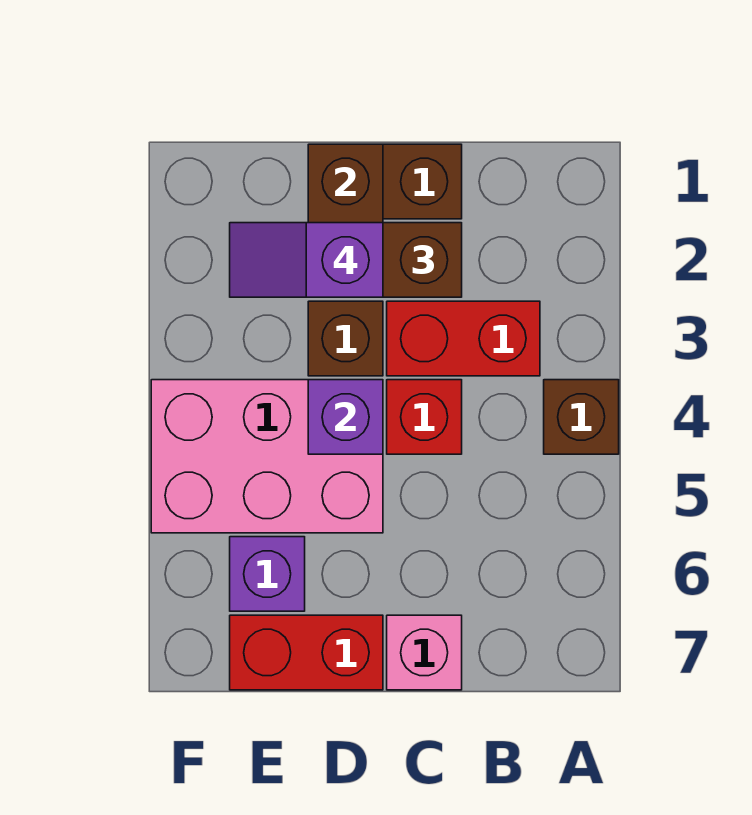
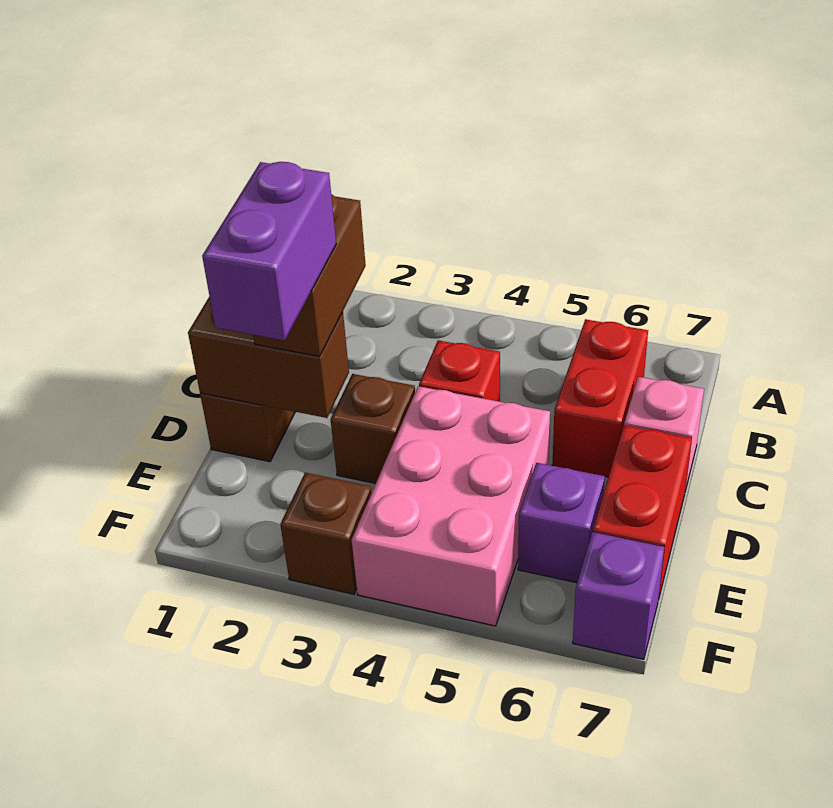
brown 1x1 brick [544,380,619,454] -> brown 1x1 brick moved to [280,473,372,594]
red 1x2 brick [387,301,540,376] -> red 1x2 brick moved to [552,319,648,477]
purple 1x2 slope [230,223,383,297] -> purple 1x2 brick [202,162,336,340]
purple 1x1 brick [308,380,383,454] -> purple 1x1 brick moved to [573,532,664,659]

